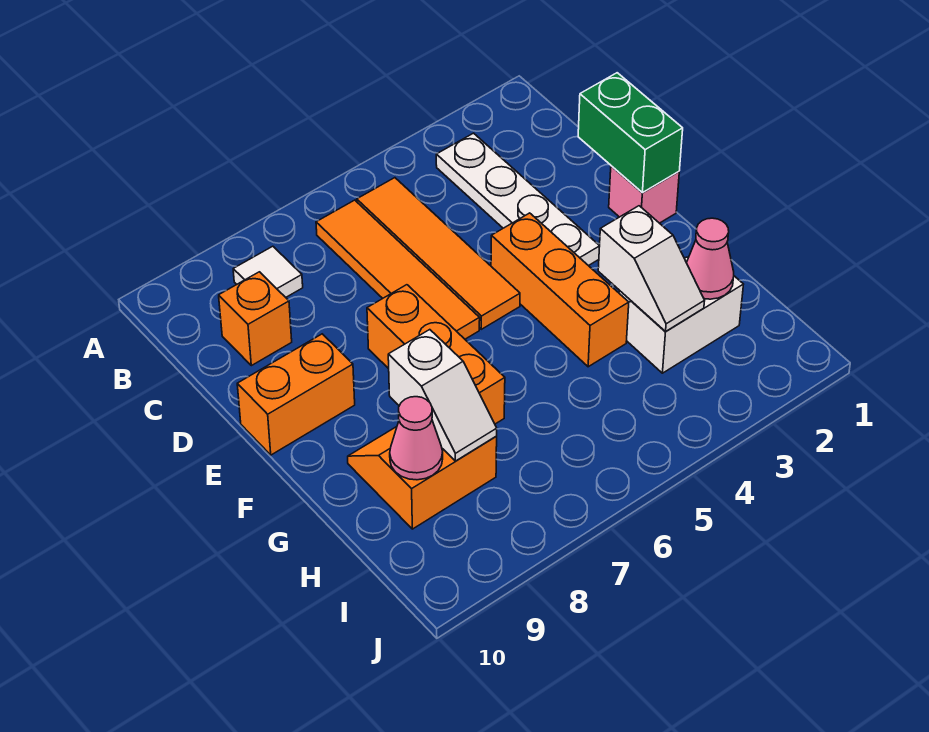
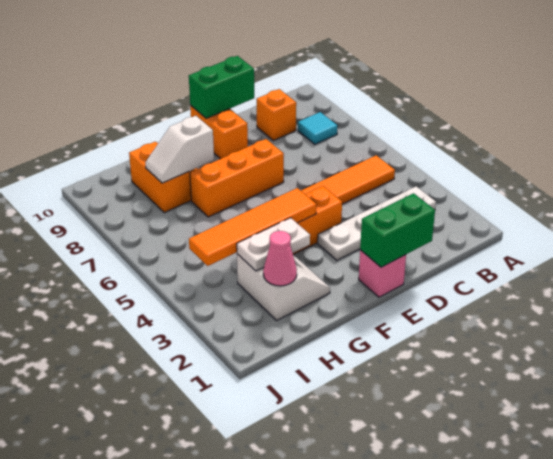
orange 1x4 tile [316,200,480,339] -> orange 1x4 tile moved to [189,188,316,266]
white 1x1 tile [233,246,303,297] -> cyan 1x1 tile [298,112,338,144]
none -> green 1x2 brick [189,56,254,118]
white 1x2 slope [598,206,705,331] -> white 1x2 plate [237,218,310,271]
pink 1x1 cone [390,397,443,480] -> none

